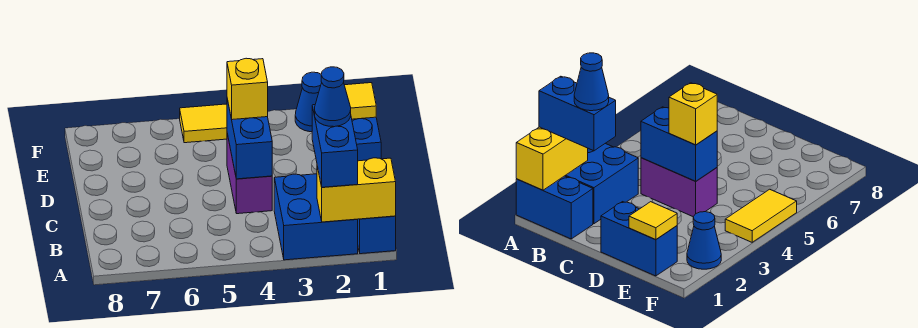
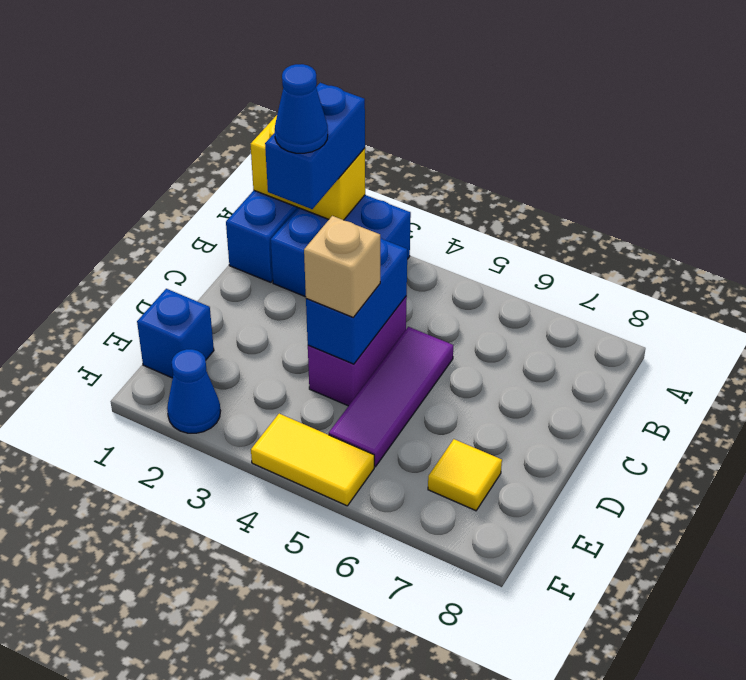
none -> purple 1x3 tile [329,327,453,467]
blue 1x2 brick [352,117,381,161] -> blue 1x1 brick [137,289,214,378]
yellow 1x1 brick [227,58,268,120] -> tan 1x1 brick [304,216,380,317]
yellow 1x1 tile [344,83,376,119] -> yellow 1x1 tile moved to [428,439,502,511]

